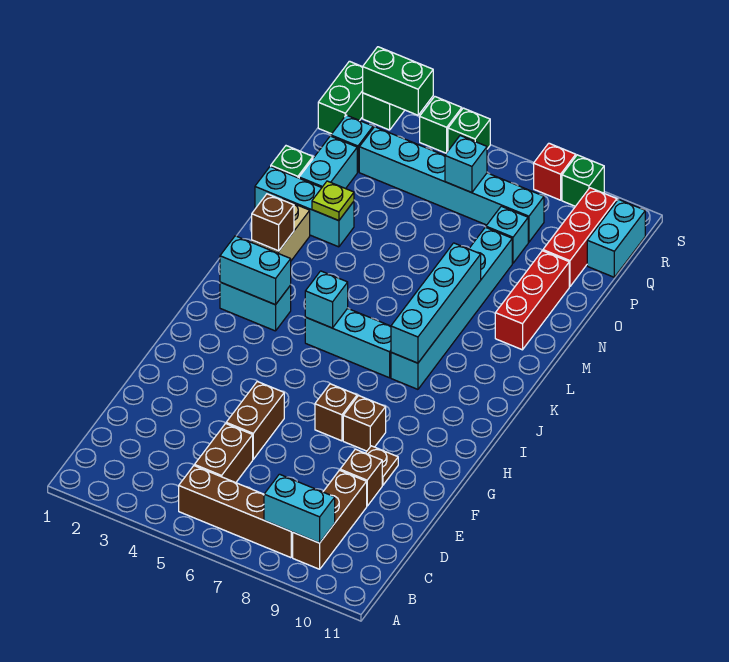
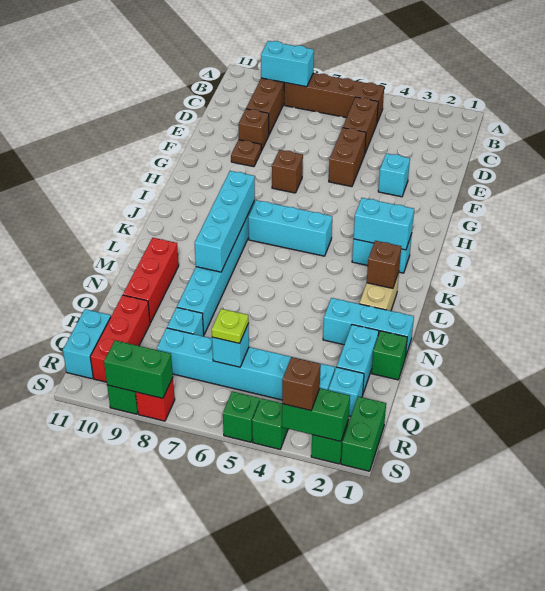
brown 1x1 brick [343,395,386,451] -> brown 1x1 brick moved to [282,357,321,410]
cyan 1x1 brick [305,271,348,328] -> cyan 1x1 brick moved to [378,153,410,197]
lime 1x1 plate [312,181,354,221] -> lime 1x1 plate moved to [212,309,249,343]
none -> green 1x2 brick [104,340,173,398]

